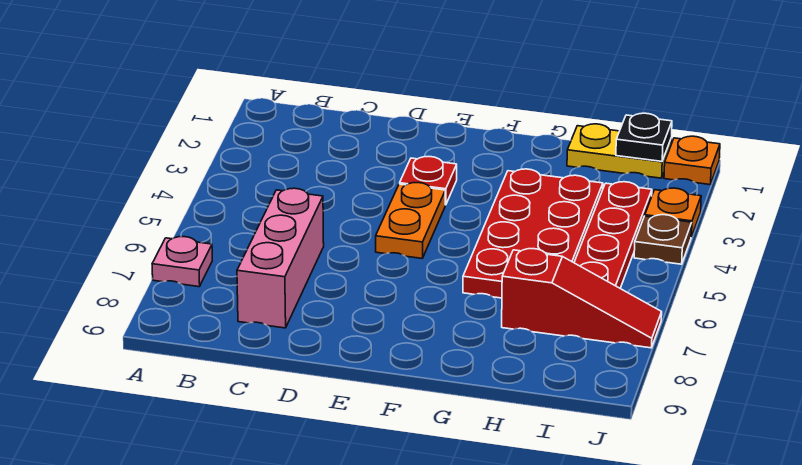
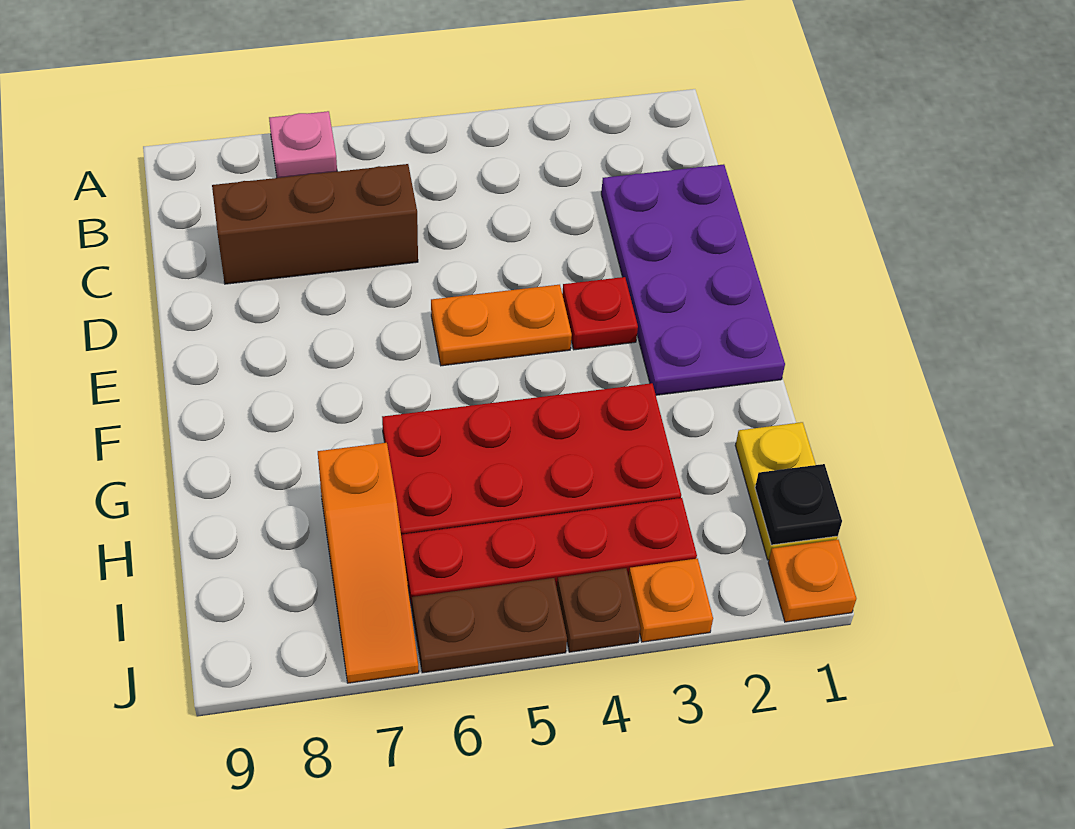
none -> purple 2x4 plate [601,164,785,395]
pink 1x3 brick [237,188,324,328] -> brown 1x3 brick [212,164,418,284]
red 1x3 slope [502,249,662,348] -> orange 1x3 slope [318,443,419,683]
none -> brown 1x2 plate [412,578,567,673]

